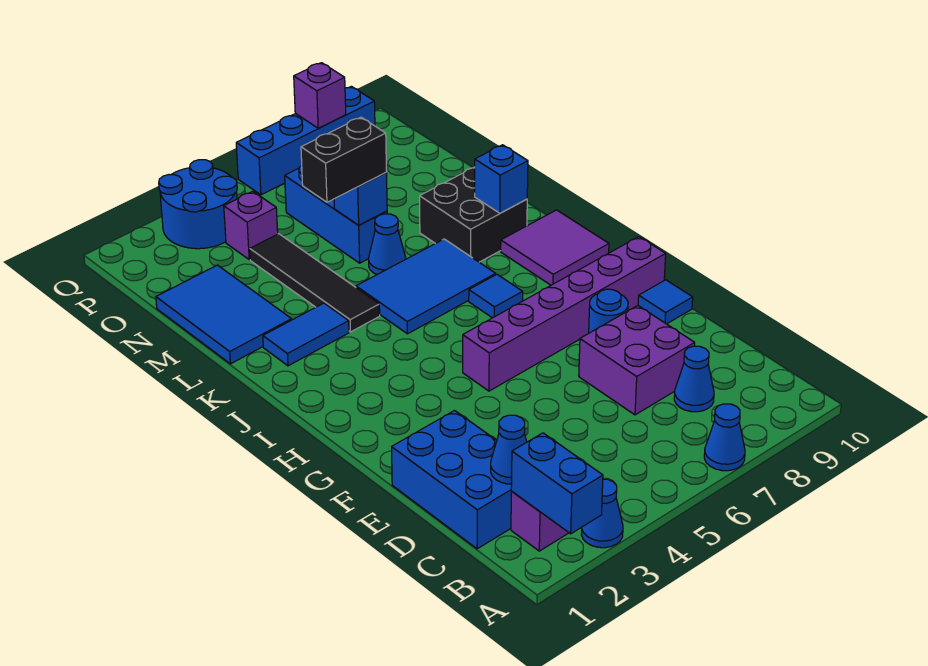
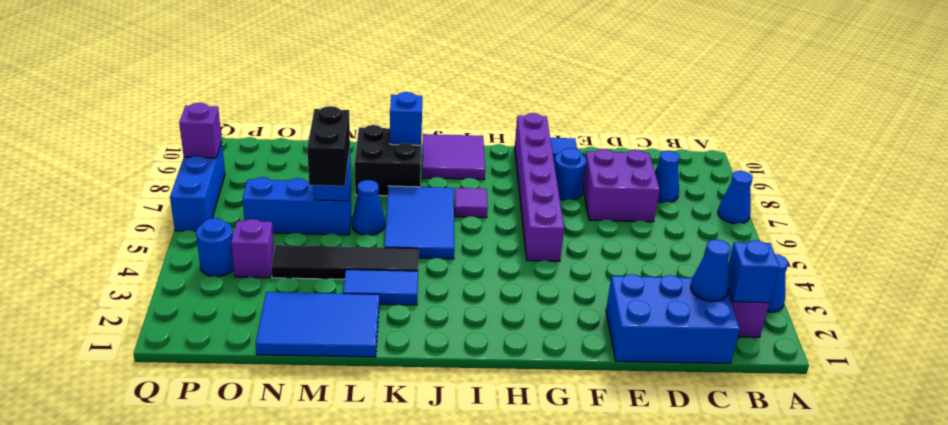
blue 1x2 brick [511,433,603,534] -> blue 1x1 brick [728,240,780,303]
blue 1x1 tile [469,274,523,318] -> purple 1x1 tile [455,188,488,218]
blue 1x2 tile [263,303,349,366] -> blue 1x2 tile turned to [343,270,418,305]
blue 2x2 round brick [159,160,237,249] -> blue 1x1 round brick [196,218,234,277]
blue 1x4 brick [236,86,375,195] -> blue 1x3 brick [170,142,225,231]

